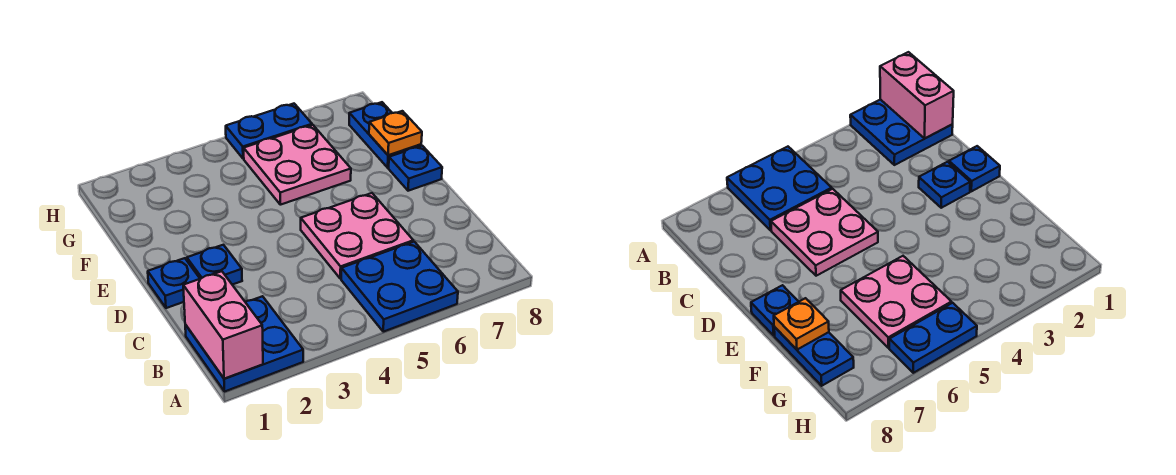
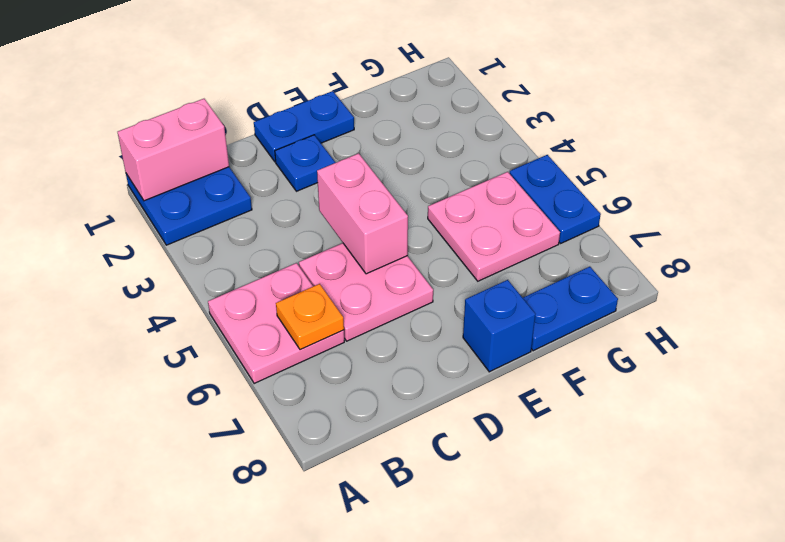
blue 2x2 plate [341,242,458,332] -> pink 2x2 plate [208,263,344,384]
blue 1x1 plate [148,258,200,308] -> blue 1x2 plate [254,91,354,162]
none -> pink 1x2 brick [317,153,408,274]
blue 1x1 plate [389,146,442,191] -> blue 1x1 brick [463,280,535,372]
orange 1x1 plate [369,111,422,155] -> orange 1x1 plate moved to [276,284,344,350]

